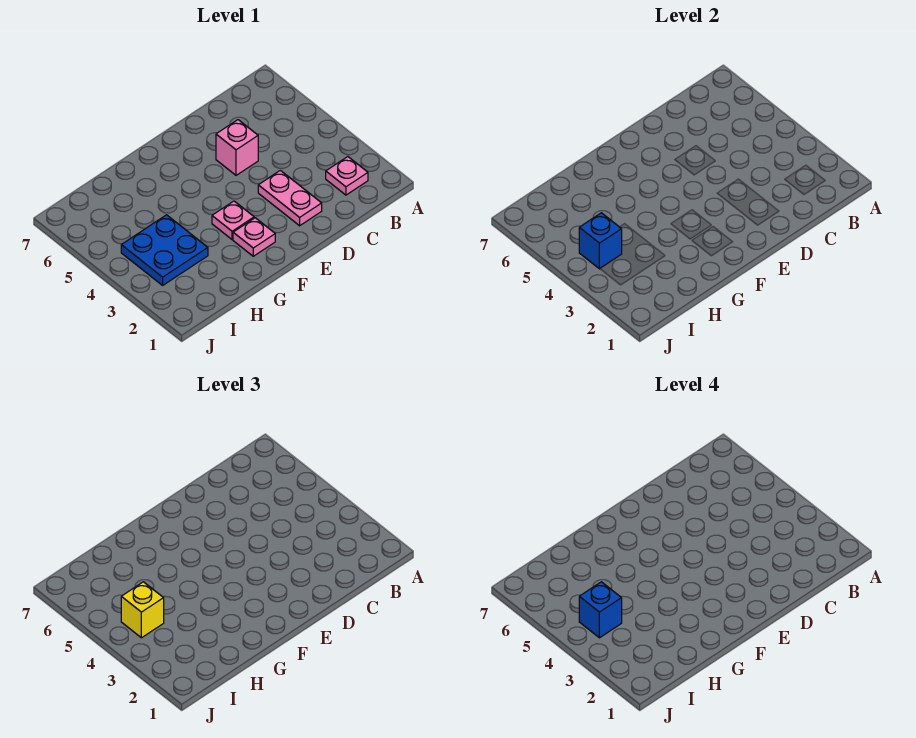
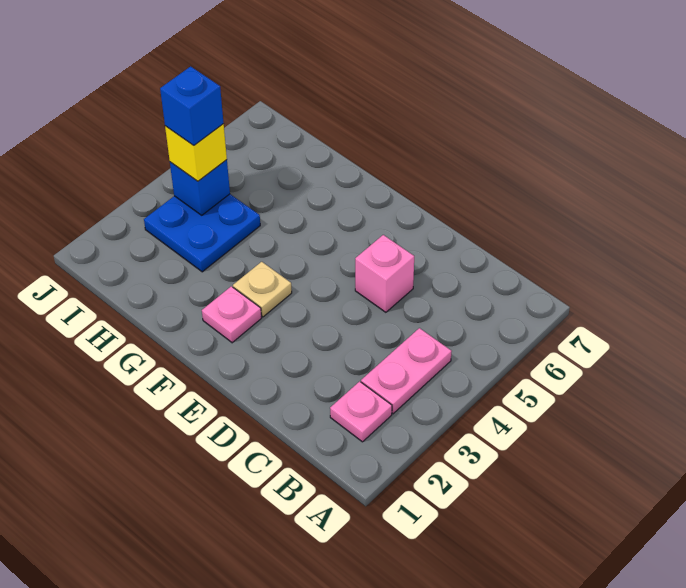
pink 1x2 plate [258,170,322,226] -> pink 1x2 plate moved to [361,328,452,414]
pink 1x1 plate [212,201,254,240] -> tan 1x1 plate [233,262,292,317]

